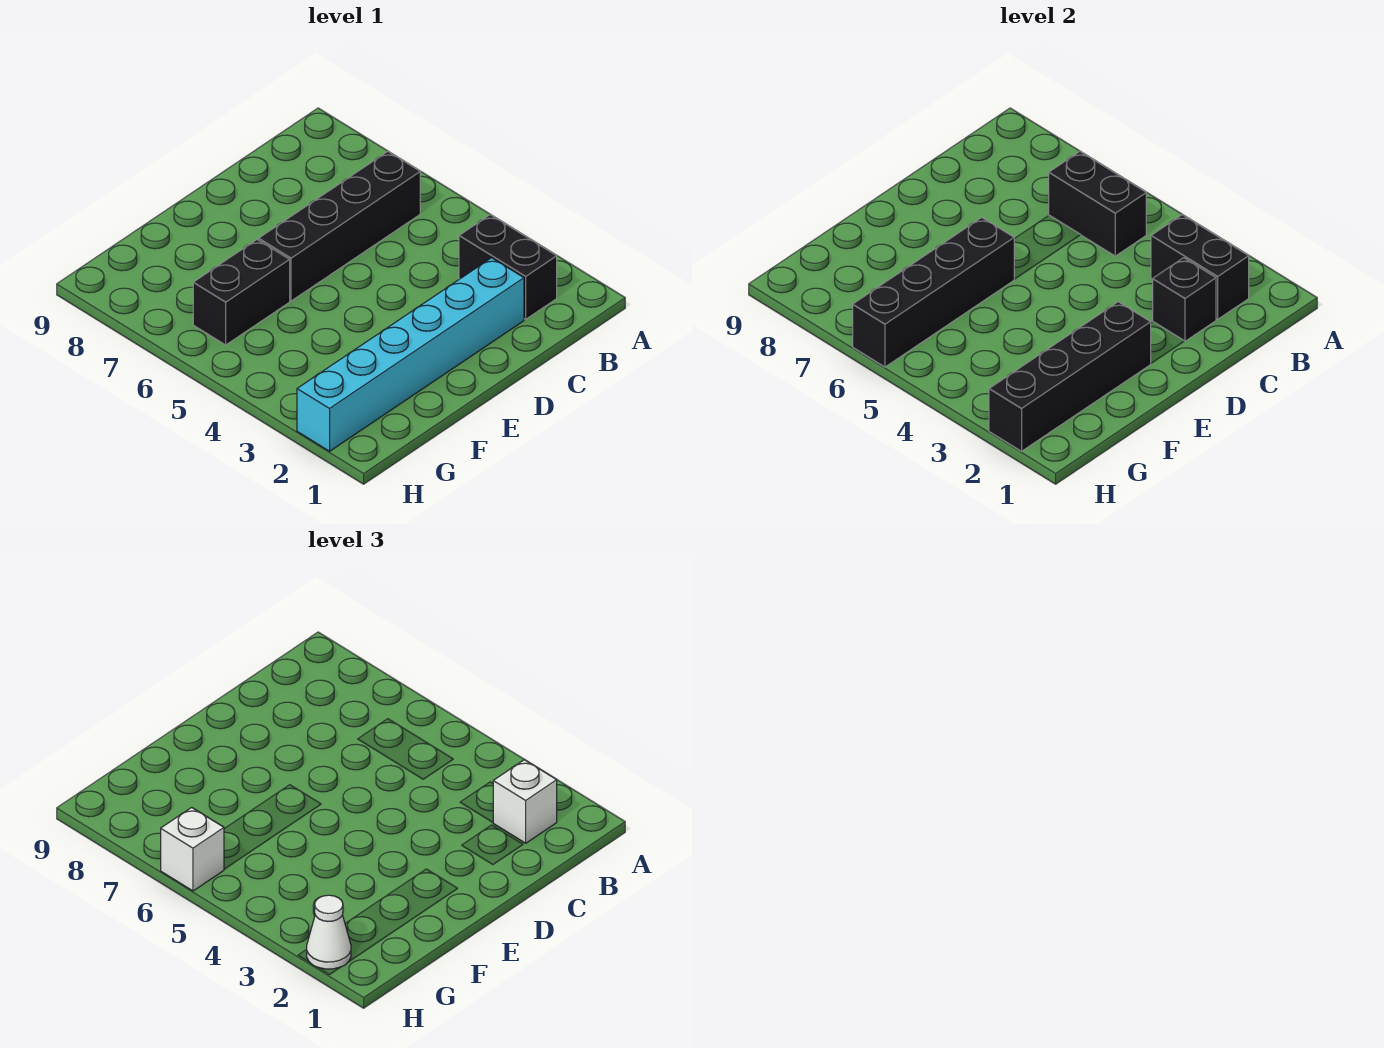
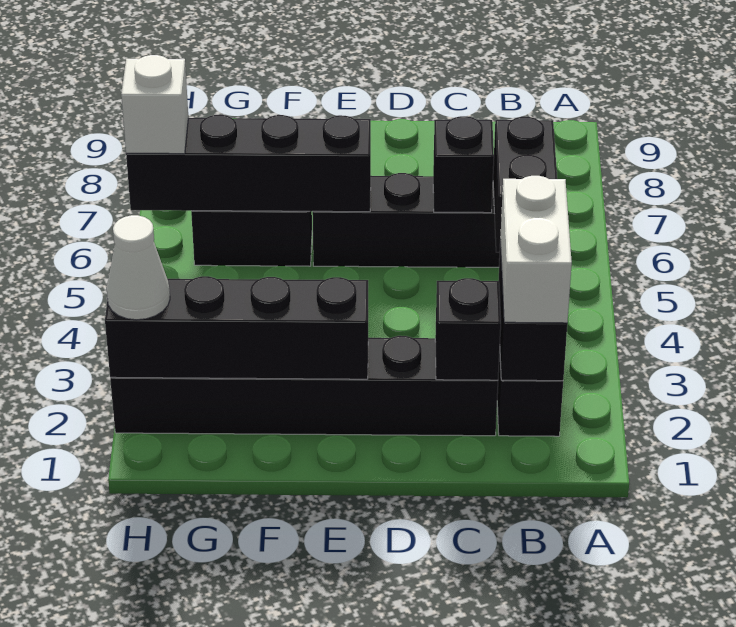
white 1x1 brick [493,760,557,843] -> white 1x2 brick [500,176,572,323]
cyan 1x6 brick [297,258,524,451] -> black 1x6 brick [110,336,498,436]
none -> black 1x1 brick [433,116,494,213]

